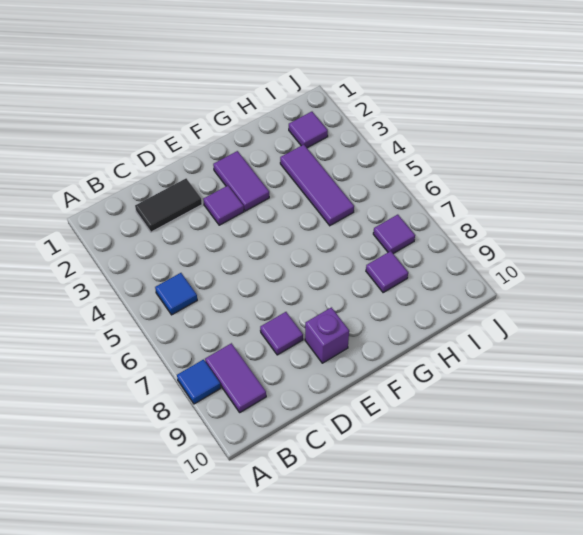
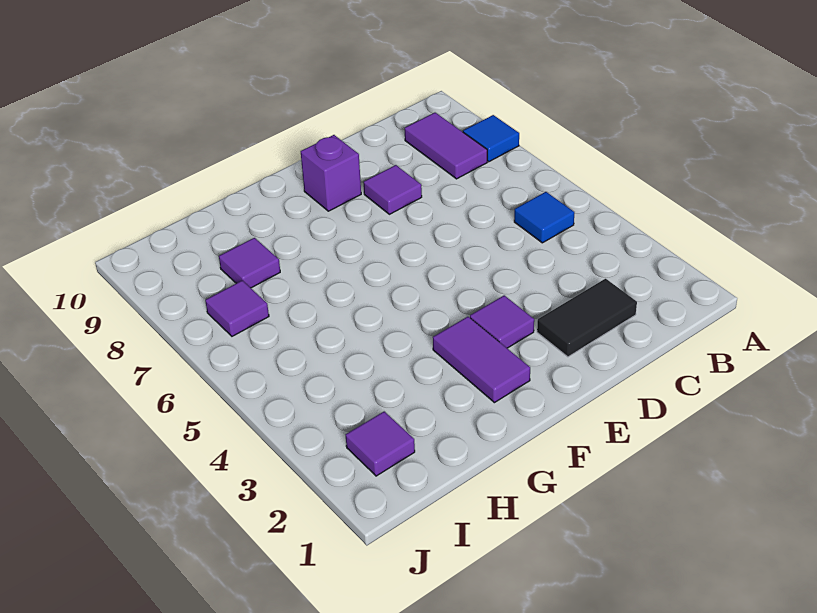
purple 1x3 tile [280,145,354,226] -> none

